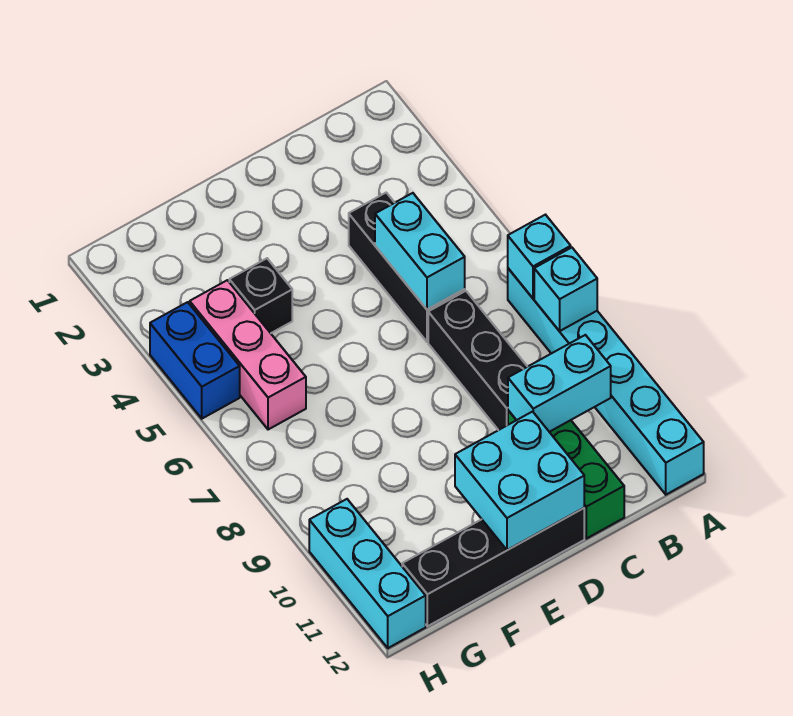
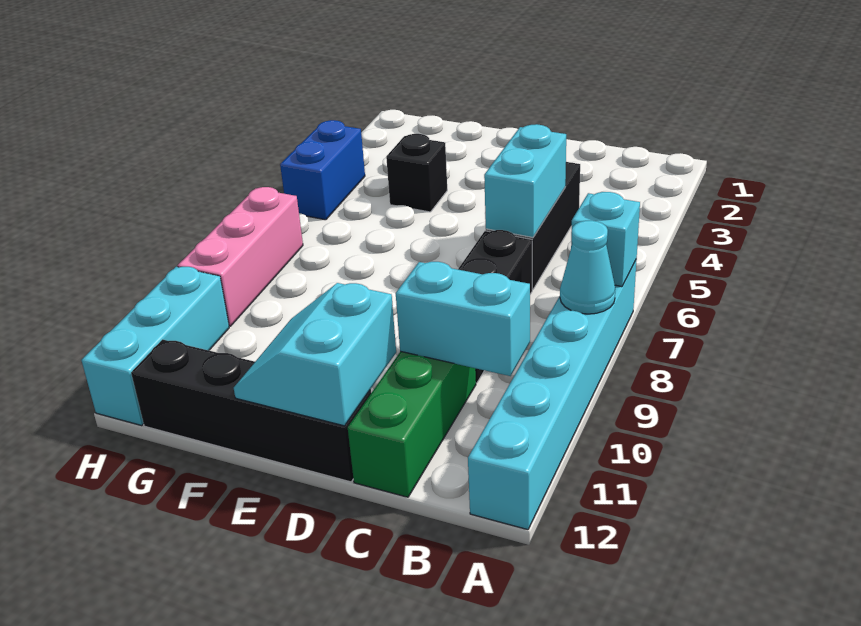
cyan 1x1 brick [534,248,597,331] -> cyan 1x1 cone [560,221,615,314]
cyan 2x2 brick [455,412,584,550] -> cyan 2x2 slope [234,283,396,426]
pink 1x3 brick [190,280,306,430] -> pink 1x3 brick moved to [177,187,303,326]

